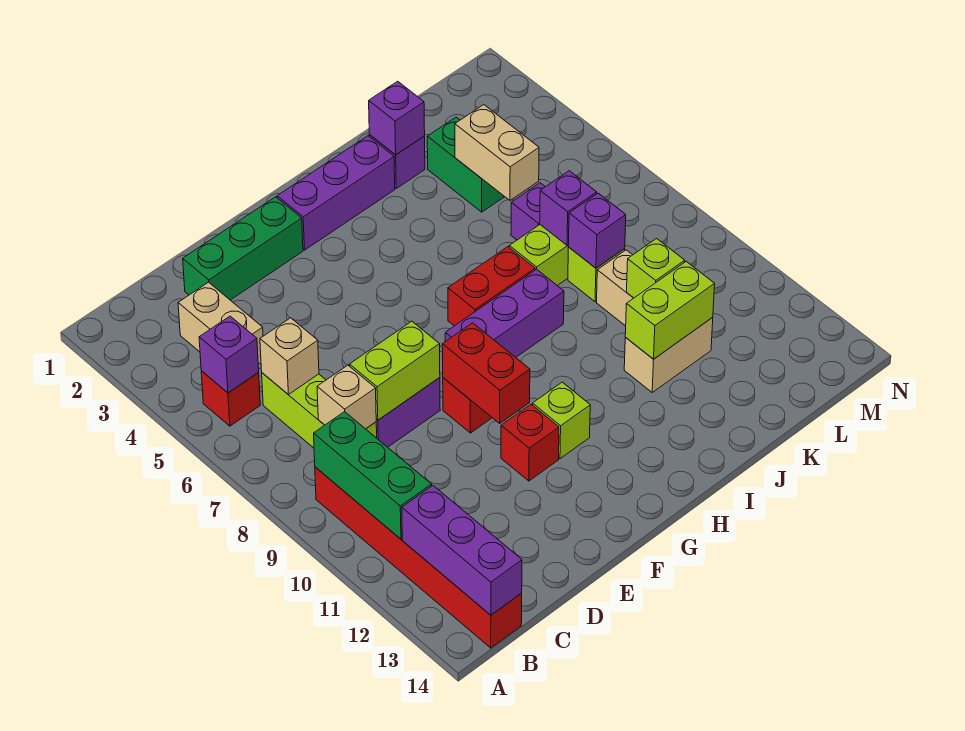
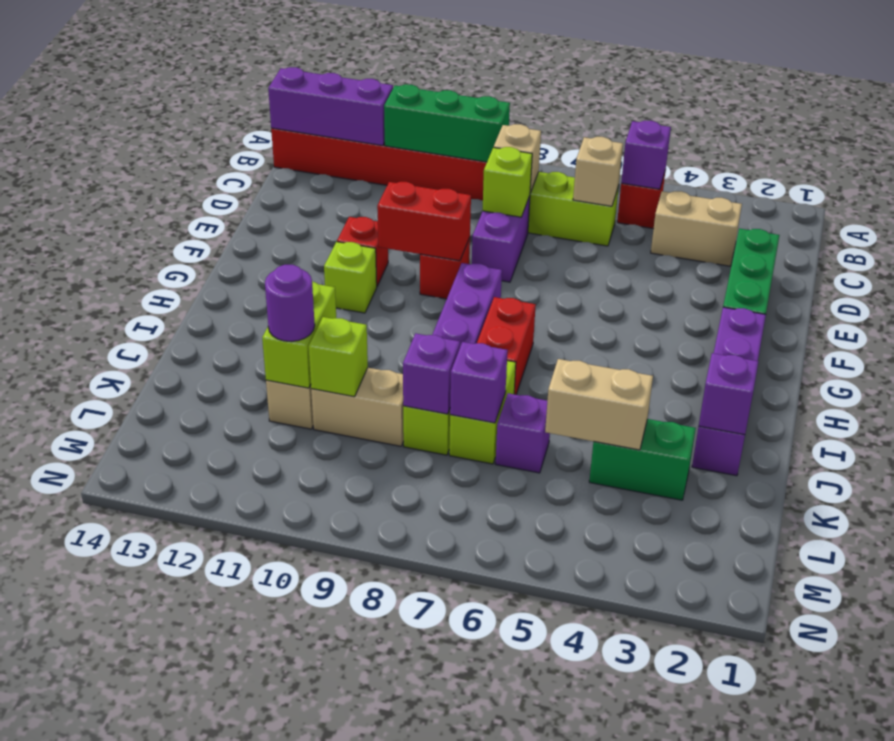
lime 1x2 brick [349,321,440,420] -> lime 1x1 brick [482,147,532,217]
none -> purple 1x1 round brick [265,265,315,342]

